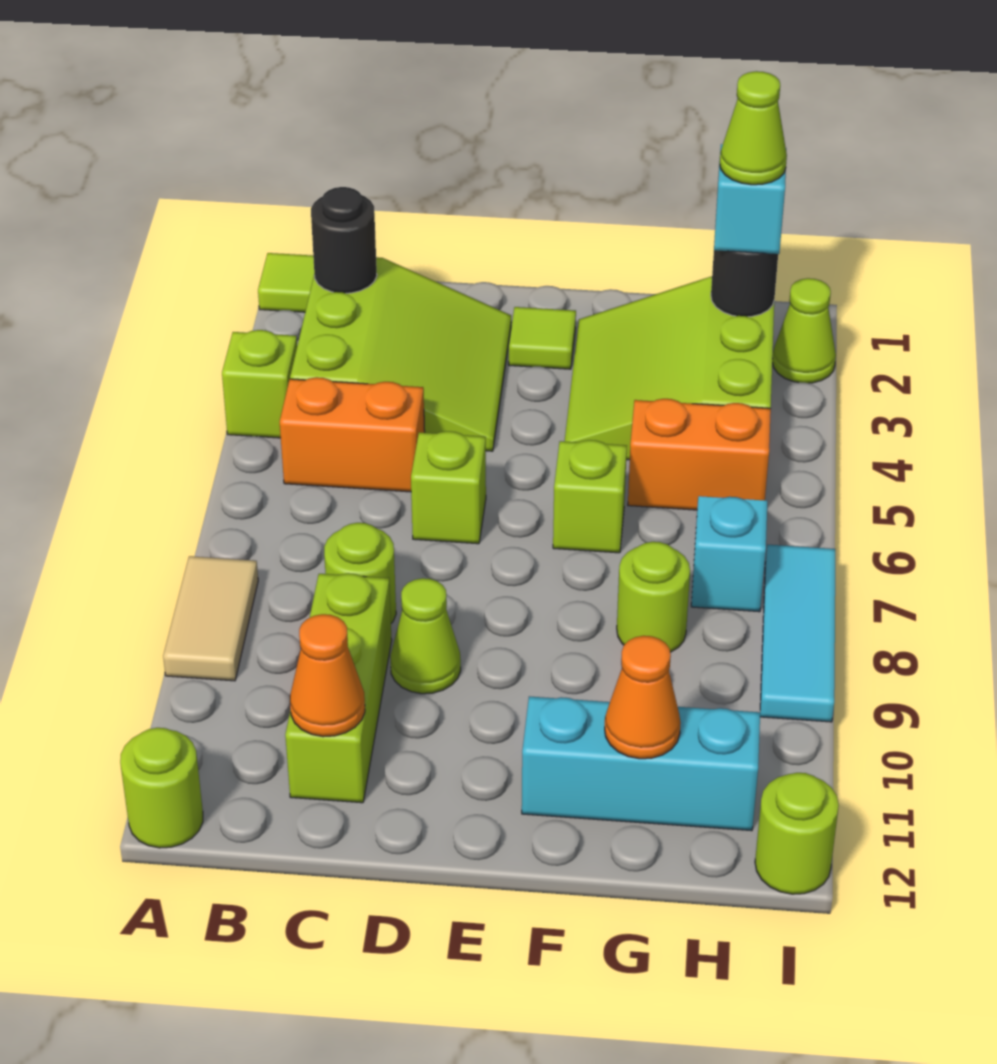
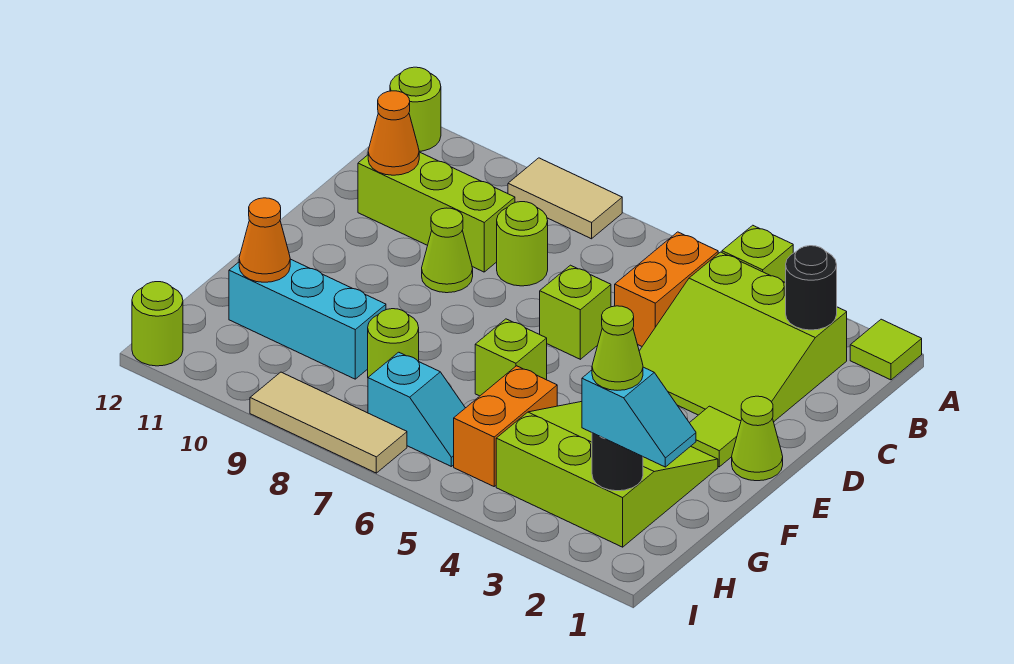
cyan 1x3 brick [522,696,760,831] -> cyan 1x3 brick turned to [229,259,386,379]
lime 1x1 cone [772,278,836,383] -> lime 1x1 cone moved to [732,396,783,481]
cyan 1x3 tile [760,544,836,722] -> tan 1x3 tile [250,372,407,473]

